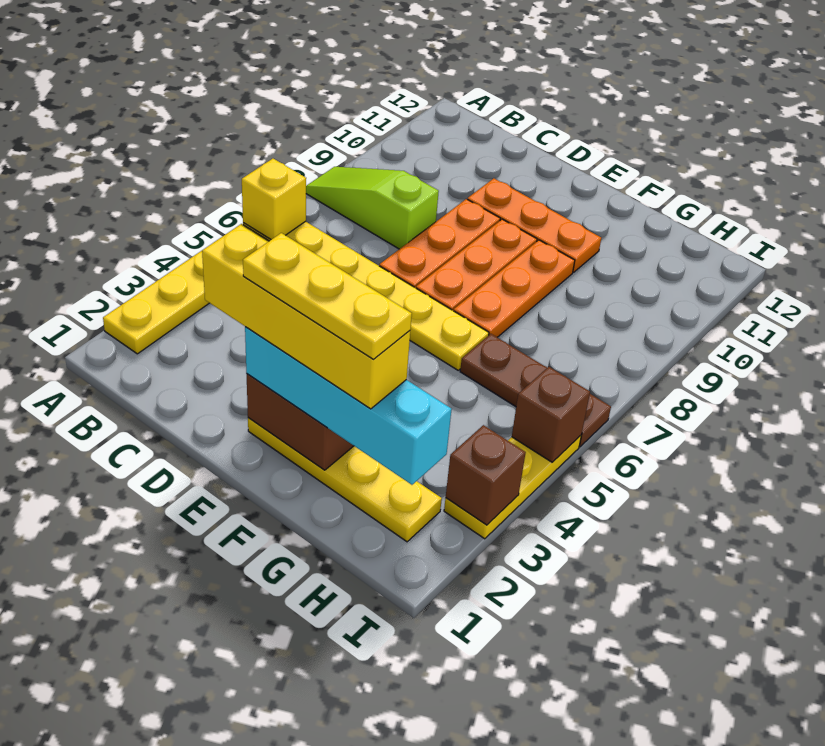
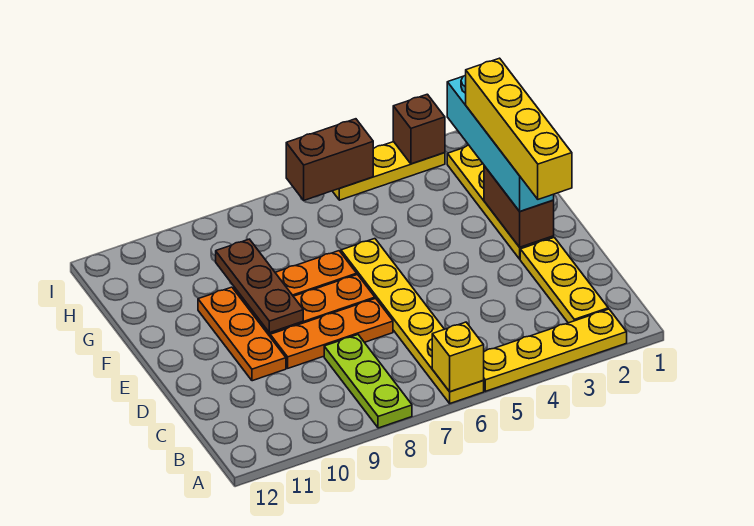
lime 1x3 slope [306,167,439,249] -> lime 1x3 plate [324,335,412,428]
yellow 1x3 plate [243,233,412,359] -> yellow 1x3 plate moved to [520,237,608,323]
brown 1x3 plate [460,334,611,447] -> brown 1x3 plate moved to [216,239,303,333]
brown 1x1 brick [512,367,590,462] -> brown 1x2 brick [286,119,373,200]

